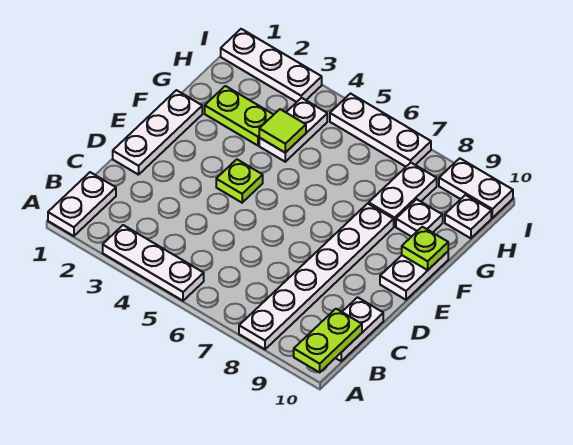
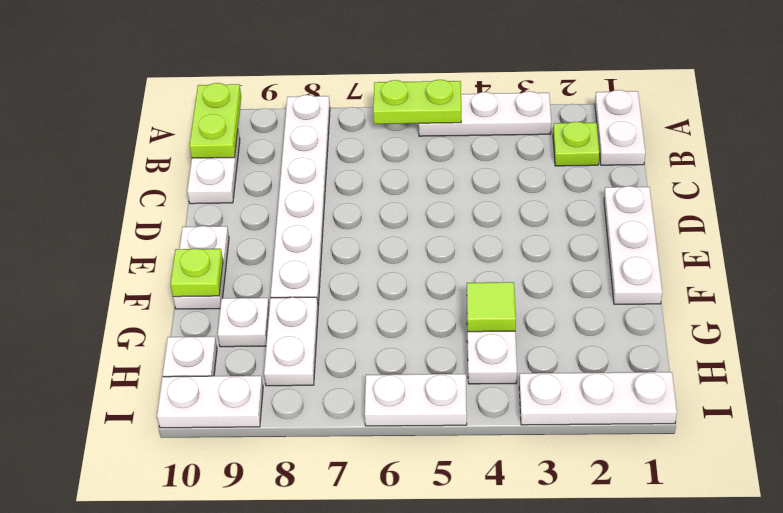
lime 1x1 plate [216,159,263,203] -> lime 1x1 plate moved to [553,122,599,166]
lime 1x2 plate [205,86,274,145] -> lime 1x2 plate moved to [373,80,461,124]
white 1x3 plate [330,94,431,167] -> white 1x2 plate [365,374,467,426]

